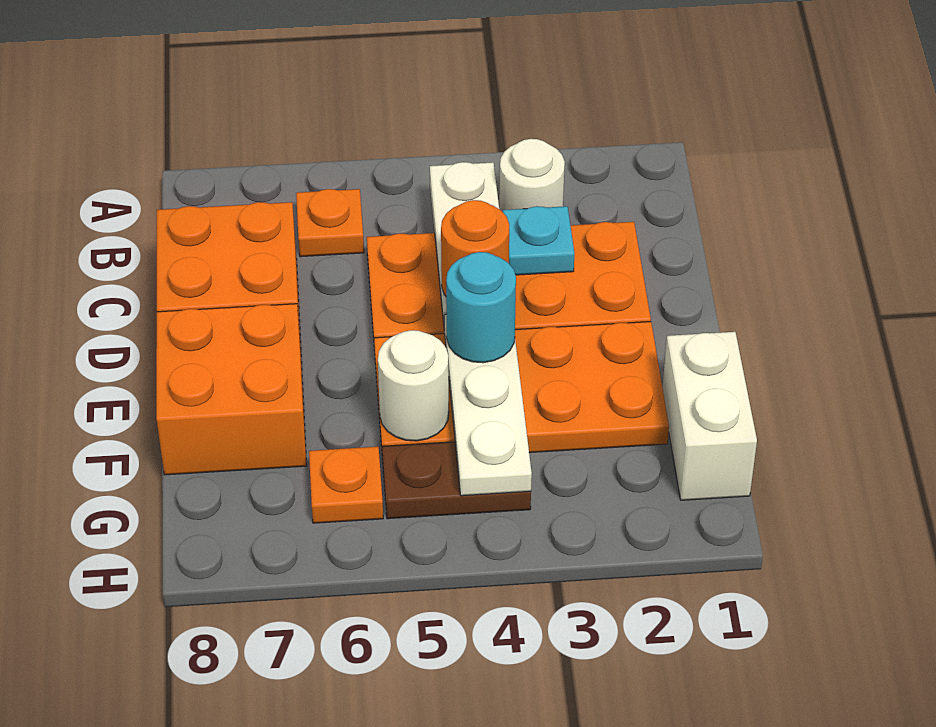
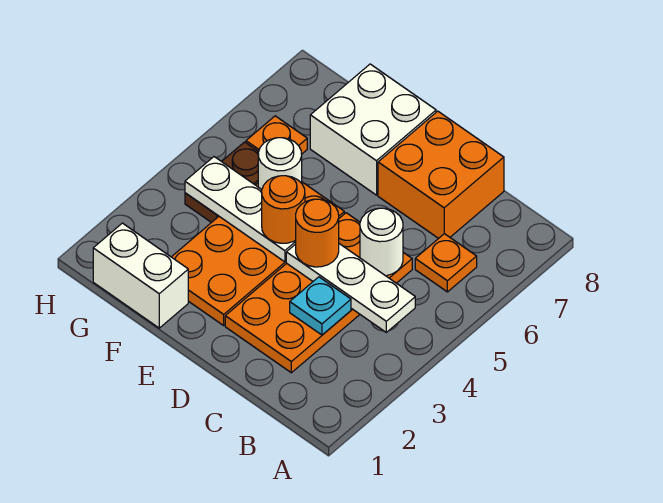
white 1x1 round brick [499,139,565,212] -> white 1x1 round brick moved to [360,208,403,276]
cyan 1x1 round brick [446,252,516,363] -> orange 1x1 round brick [262,176,305,243]
orange 2x2 brick [156,304,307,475] -> white 2x2 brick [310,64,436,195]

